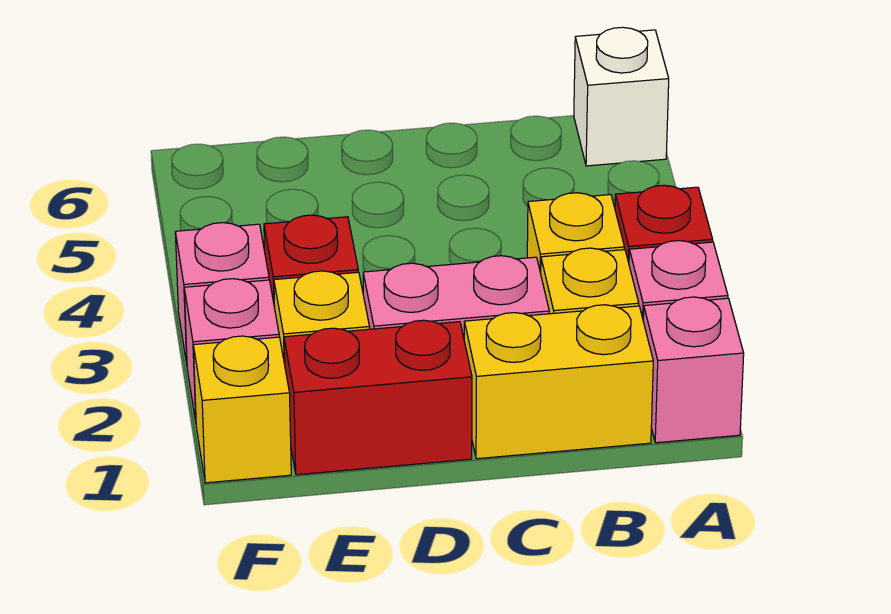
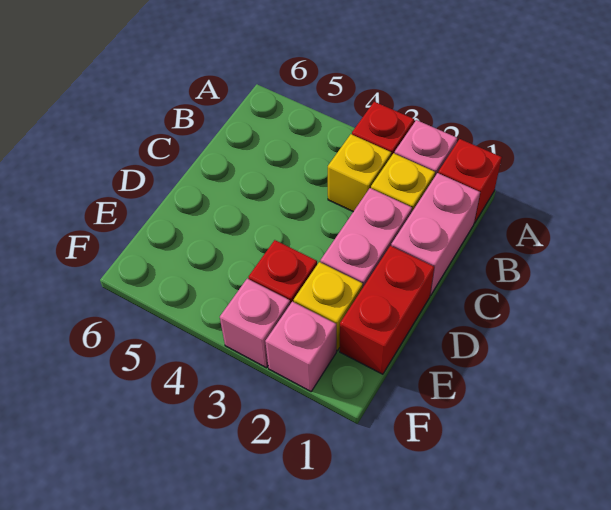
pink 1x1 brick [643,297,744,443] -> red 1x1 brick [438,139,502,223]
white 1x1 brick [574,27,669,166] -> none
yellow 1x2 brick [464,305,653,459] -> pink 1x2 brick [391,173,480,296]
yellow 1x1 brick [193,336,291,483] -> none

